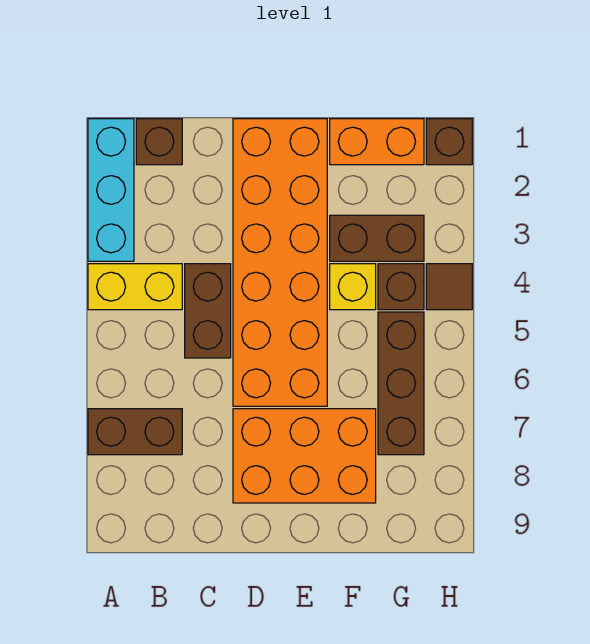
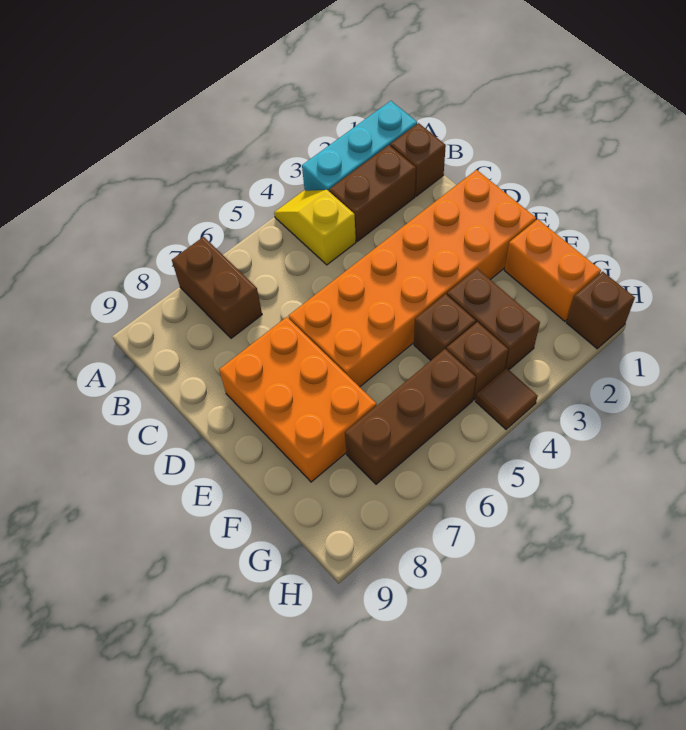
yellow 1x2 brick [88,264,182,310] -> yellow 1x2 slope [274,190,356,265]
brown 1x2 brick [185,264,231,358] -> brown 1x2 brick moved to [329,145,416,241]
yellow 1x1 brick [330,264,376,310] -> brown 1x1 brick [414,294,476,360]

